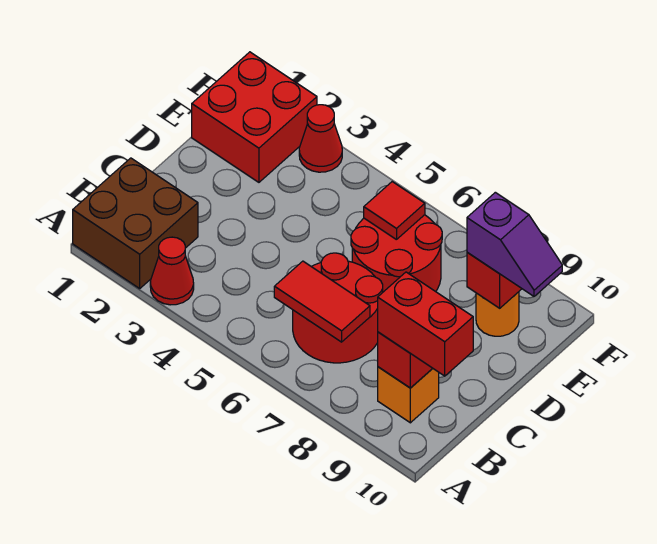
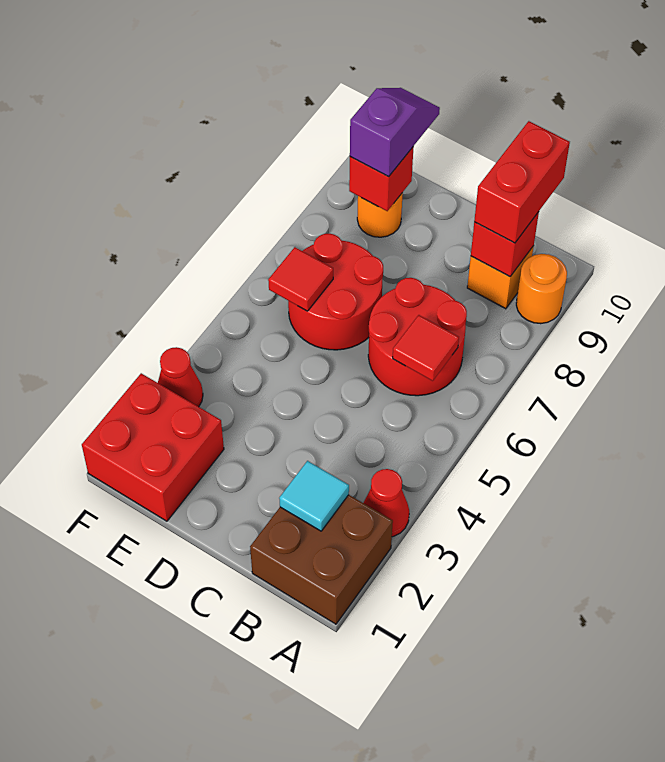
none -> orange 1x1 round brick [516,254,567,324]
none -> cyan 1x1 tile [279,461,349,531]
red 1x2 tile [274,261,370,342] -> red 1x1 tile [393,315,459,381]

